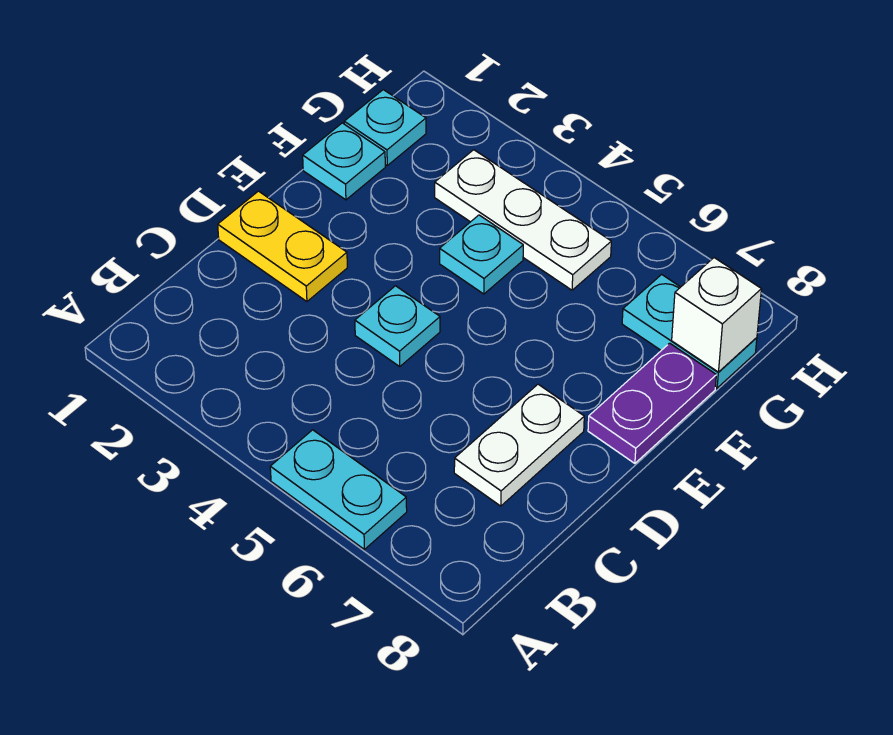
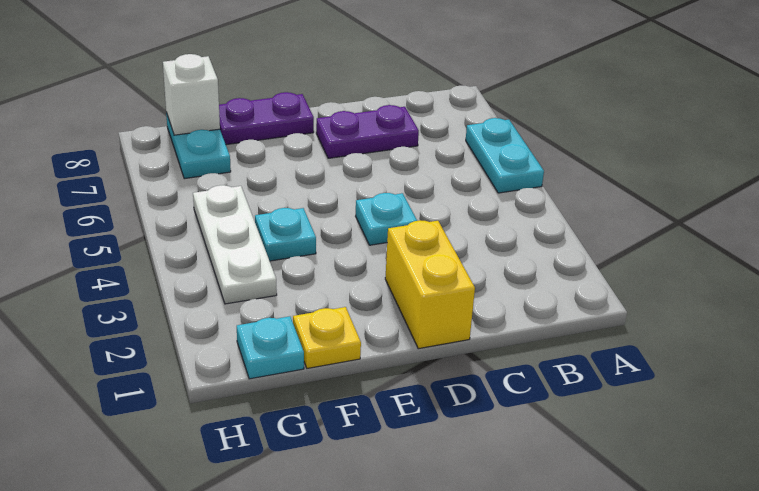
white 1x2 plate [454,384,584,506] -> purple 1x2 plate [316,105,419,158]
yellow 1x2 plate [218,191,347,301] -> yellow 1x2 brick [385,220,475,349]
cyan 1x1 plate [303,123,385,200] -> yellow 1x1 plate [293,307,361,368]

